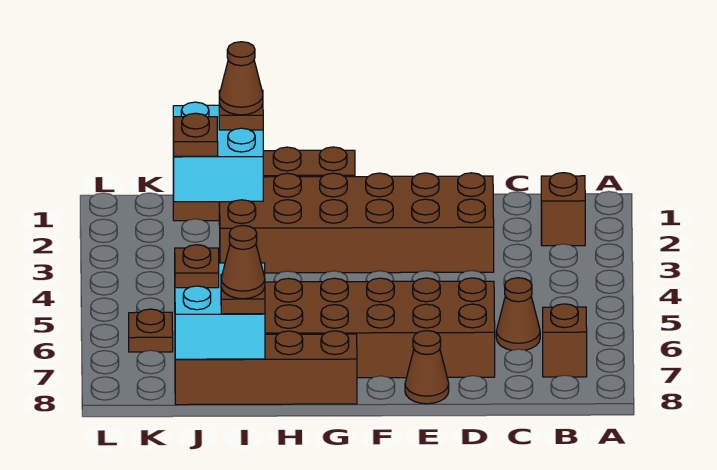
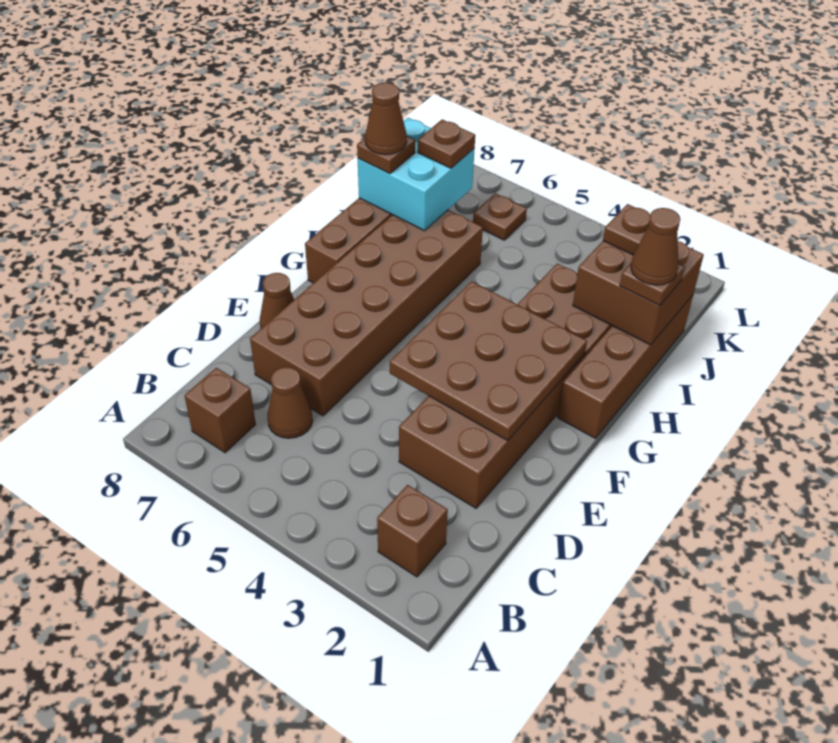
none -> brown 3x3 plate [390,281,587,440]
cyan 2x2 brick [173,102,263,202] -> brown 2x2 brick [573,241,704,345]

